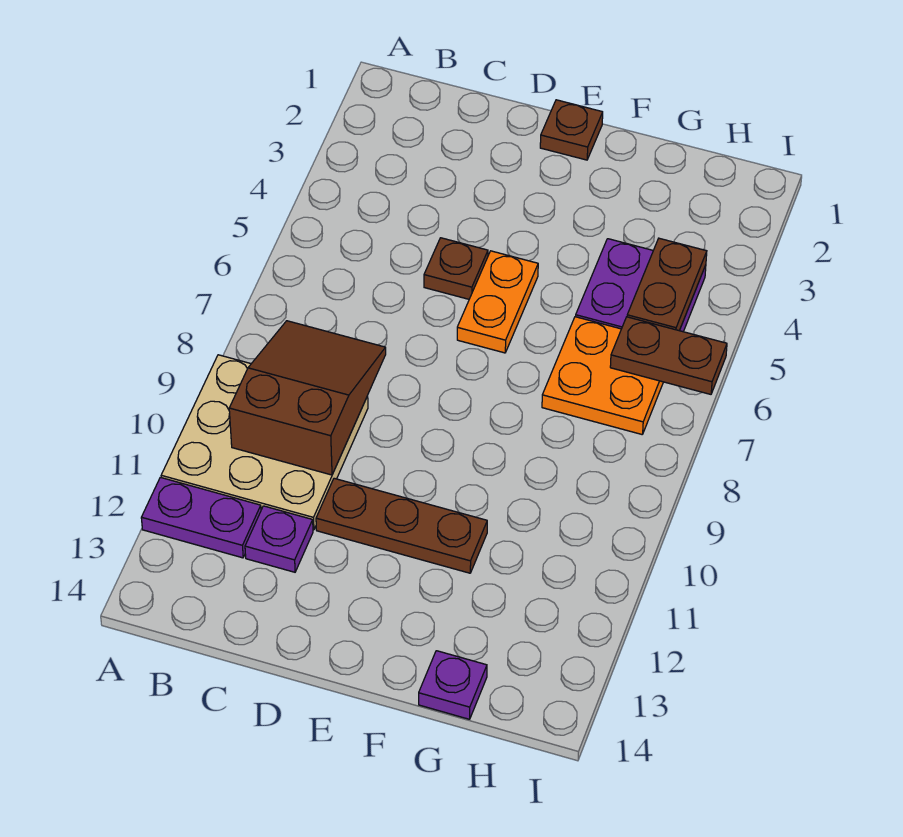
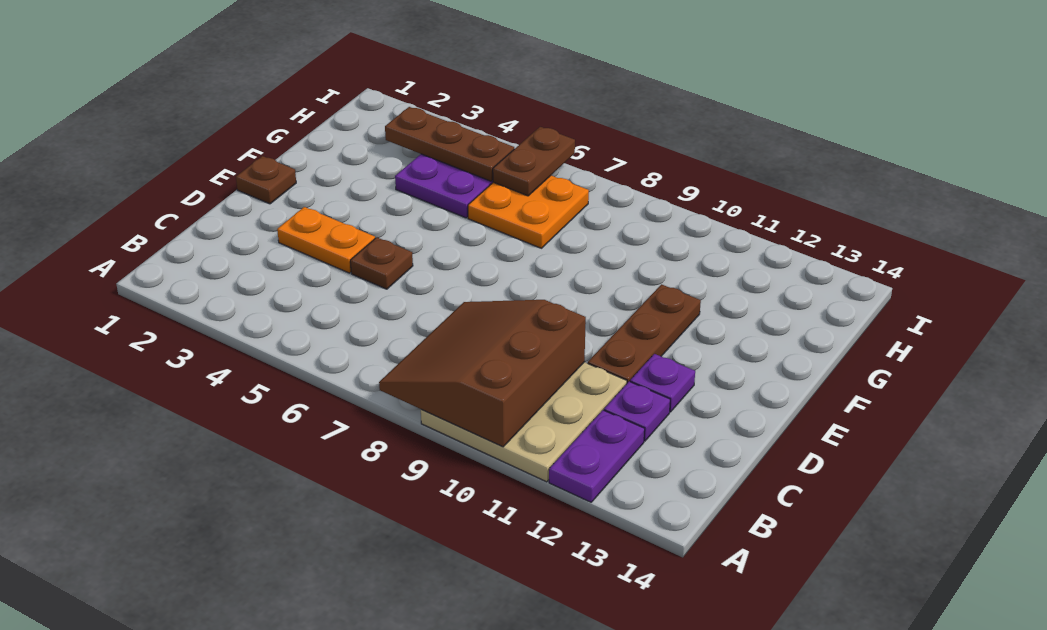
brown 2x3 slope [229,321,386,475] -> brown 3x3 slope [379,300,586,447]
orange 1x2 plate [457,251,538,353] -> orange 1x2 plate moved to [277,207,375,273]
purple 1x1 plate [419,651,487,719] -> purple 1x1 plate moved to [630,354,695,412]
brown 1x2 plate [627,238,707,330] -> brown 1x3 plate [385,107,514,181]

